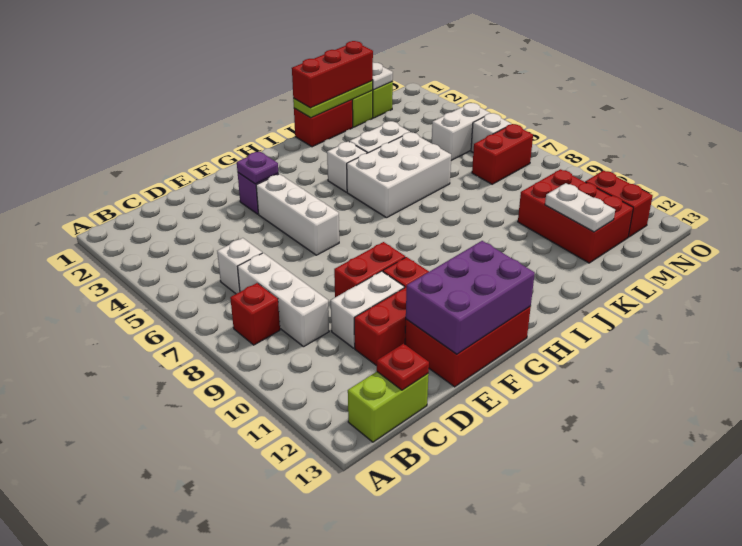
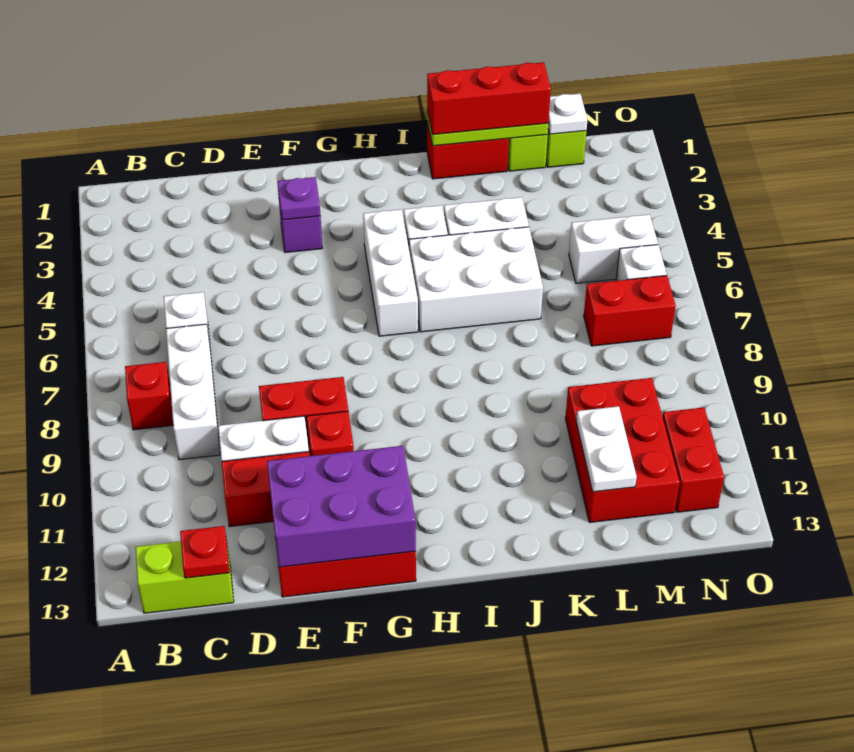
white 1x3 brick [256,174,339,255] -> white 1x3 brick moved to [363,210,418,336]

